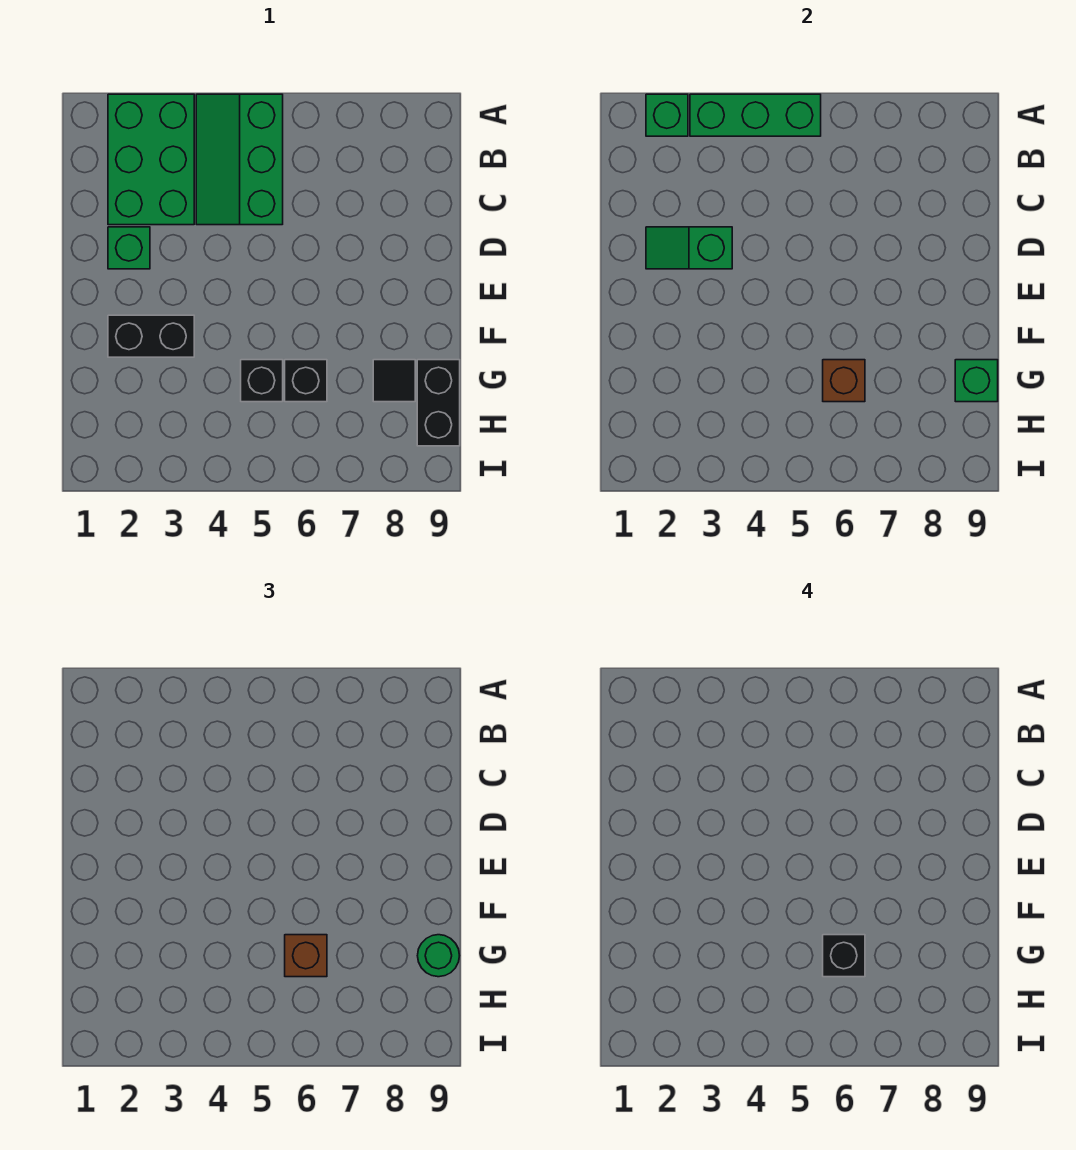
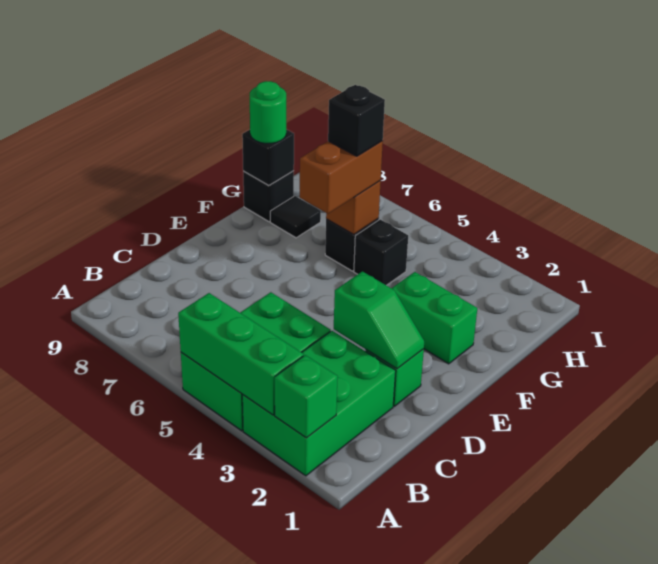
green 2x3 slope [196,94,283,225] -> green 2x3 brick [181,292,331,431]
black 1x2 brick [108,315,194,357] -> green 1x2 brick [392,272,477,364]
brown 1x1 brick [285,935,327,977] -> brown 1x2 brick [300,141,383,214]
black 1x2 brick [417,360,460,446] -> black 1x1 brick [243,171,294,222]
green 1x1 brick [955,360,998,402] -> black 1x1 brick [242,129,294,185]

